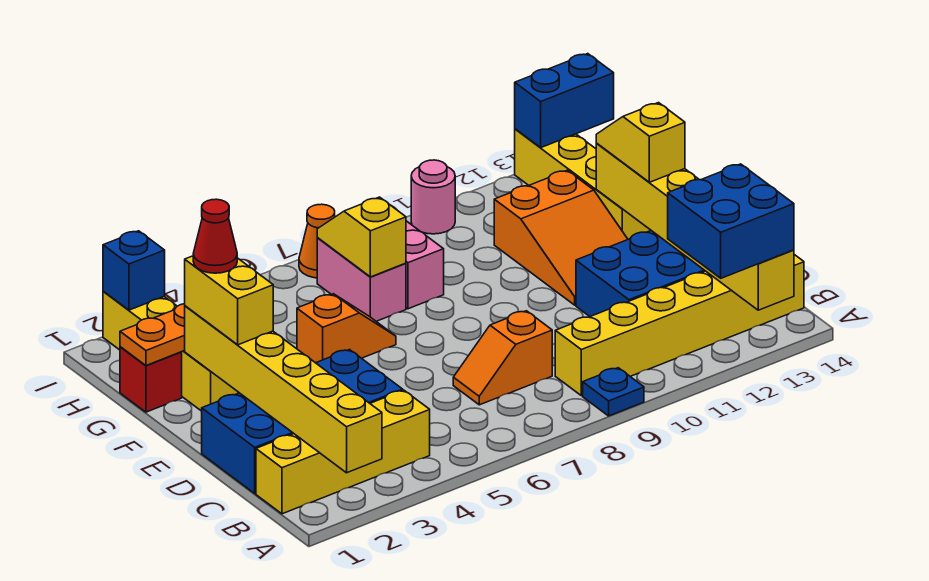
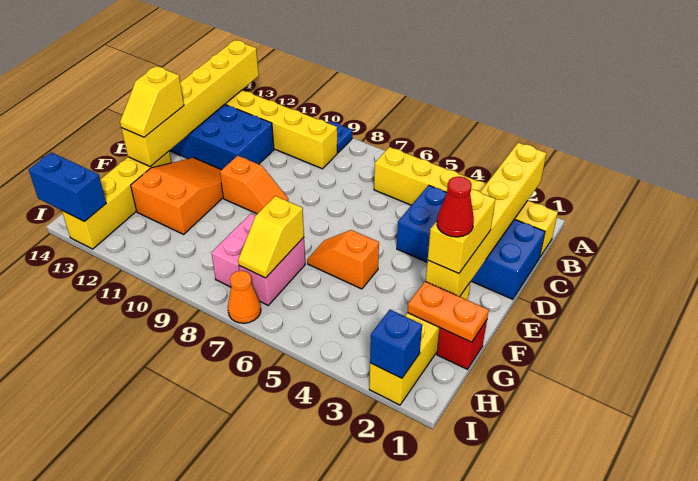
blue 2x2 brick [668,164,794,278] -> none
yellow 1x4 brick [256,390,430,514] -> yellow 1x6 brick [374,147,558,257]
orange 1x2 slope [453,311,552,405] -> orange 1x2 slope moved to [220,156,288,214]
pink 1x1 round brick [411,160,455,234] -> none

